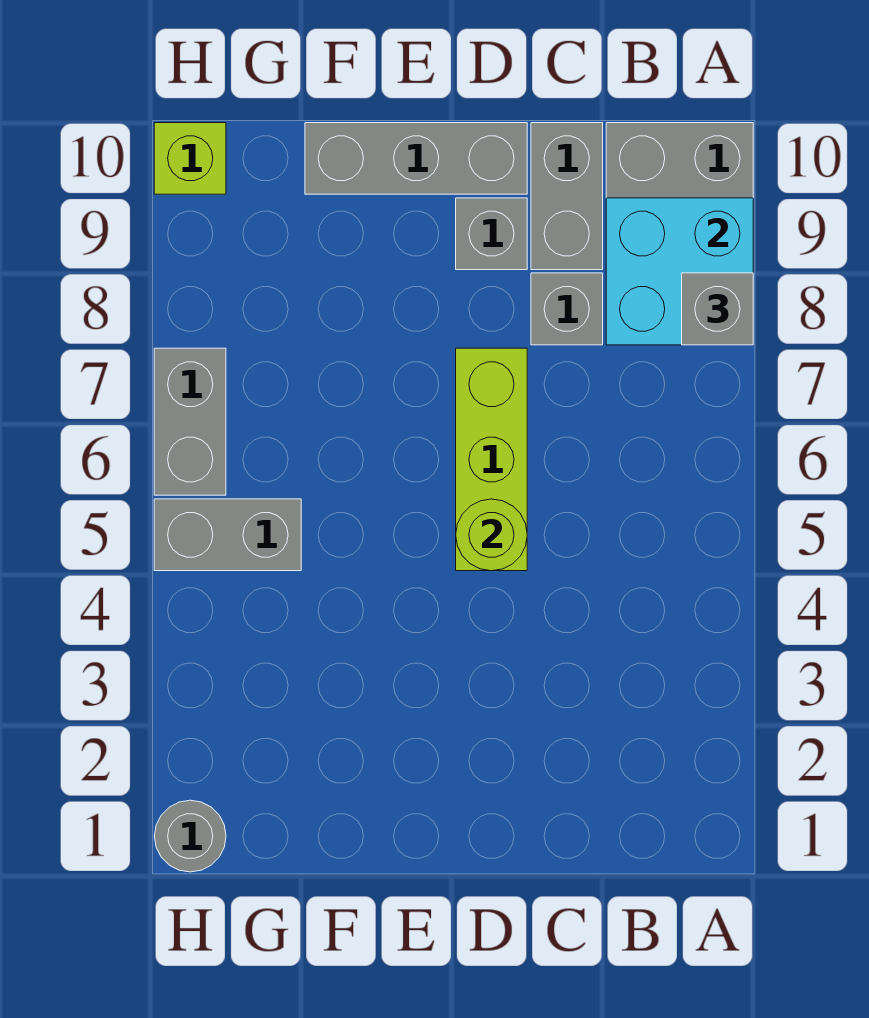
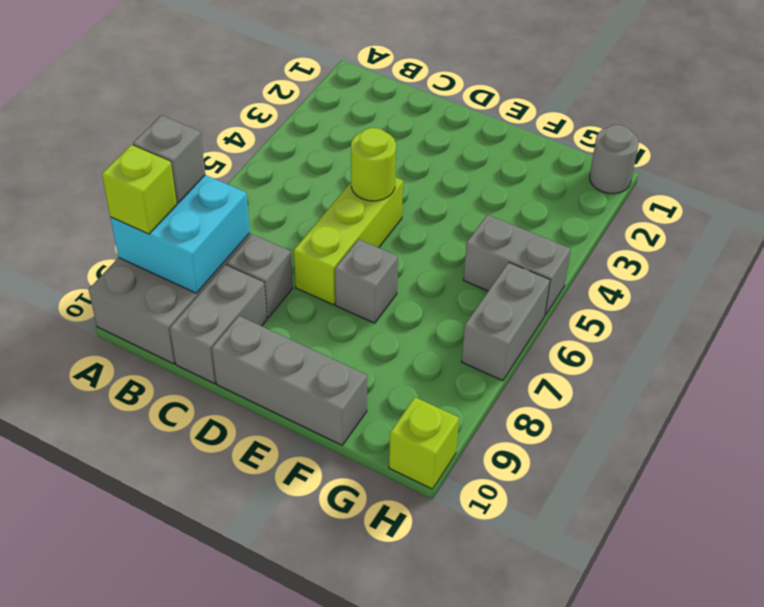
none -> lime 1x1 brick [102,145,177,234]
grey 1x1 brick [456,198,527,270] -> grey 1x1 brick moved to [335,239,398,323]

